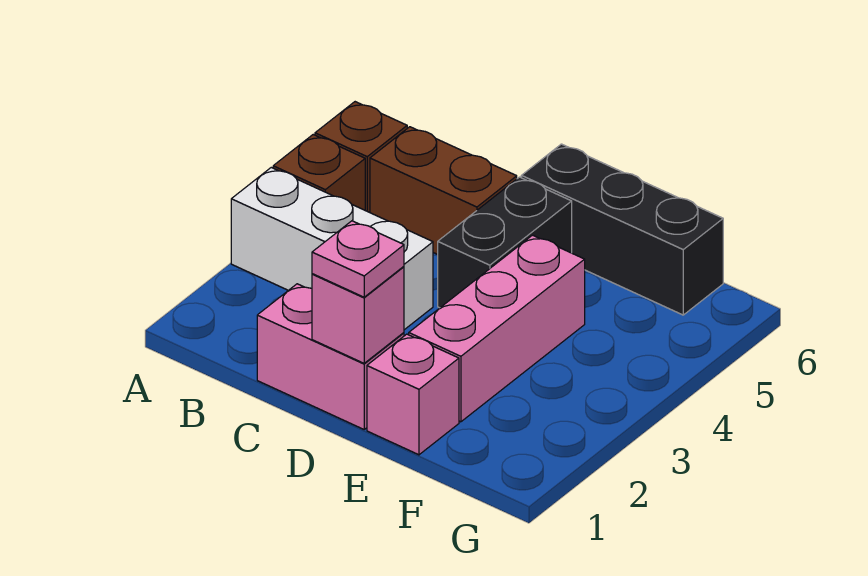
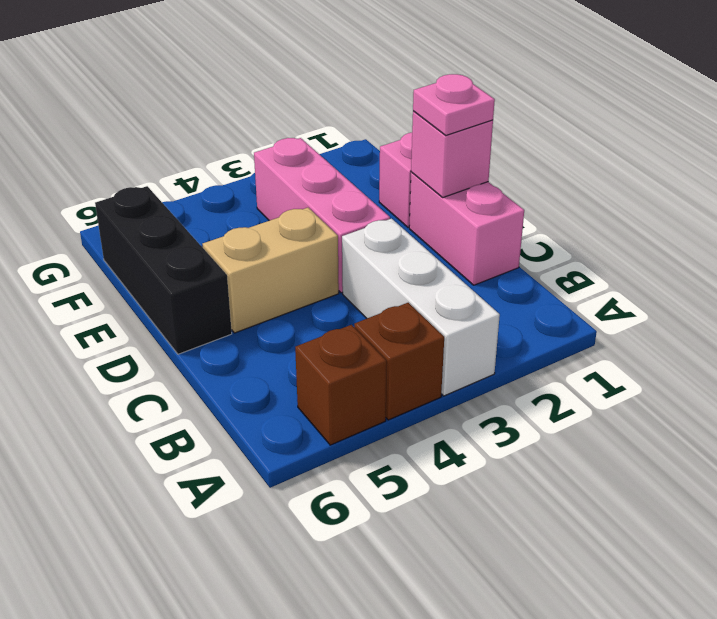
brown 1x2 brick [370,127,517,255] -> none
black 1x2 brick [438,177,572,308] -> tan 1x2 brick [203,208,339,333]
pink 1x3 brick [409,235,585,422] -> pink 1x3 brick turned to [254,138,390,293]

